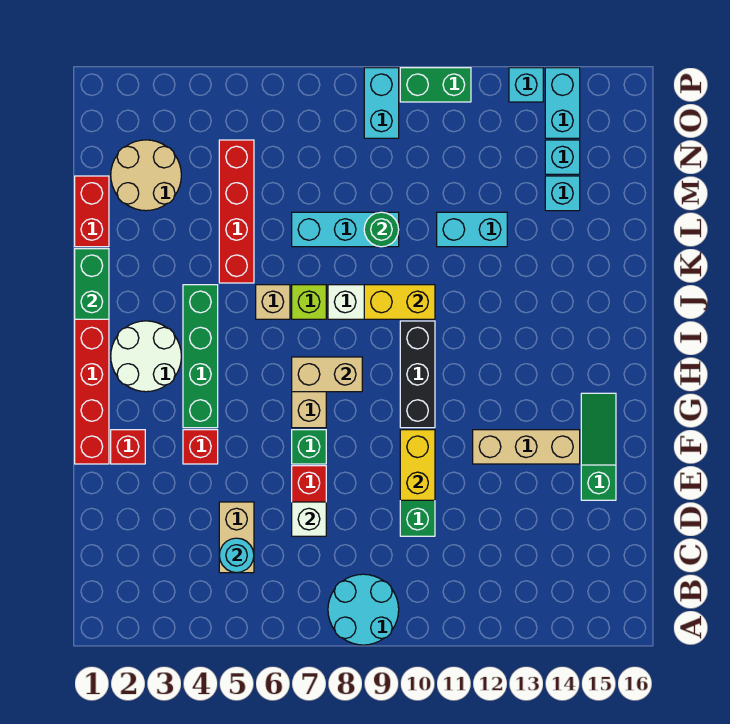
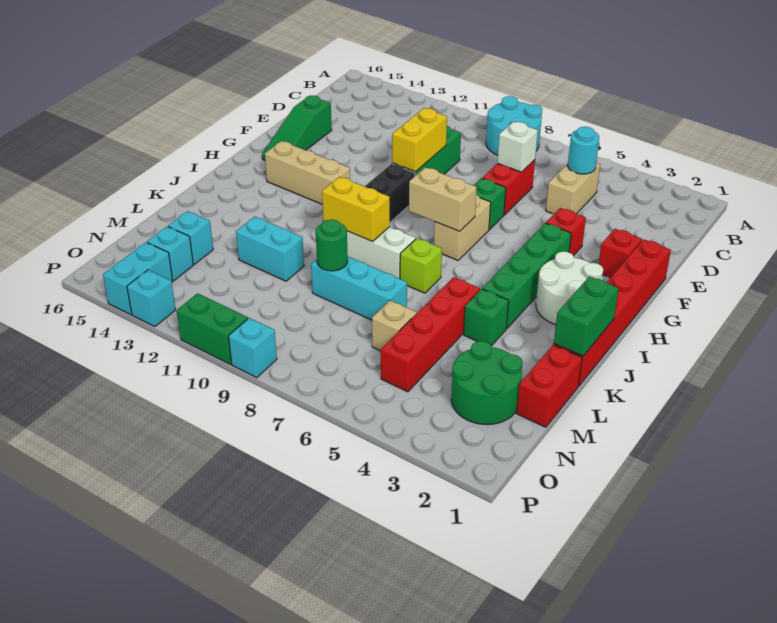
tan 1x3 brick [473,430,580,464] -> tan 1x3 brick moved to [265,141,350,205]
tan 1x1 brick [256,285,290,319] -> tan 1x1 brick moved to [372,300,417,351]
none -> green 1x1 brick [464,289,509,346]
tan 2x2 round brick [111,140,181,211] -> green 2x2 round brick [451,341,523,425]
cyan 1x2 brick [364,68,399,138] -> cyan 1x1 brick [229,318,277,378]

